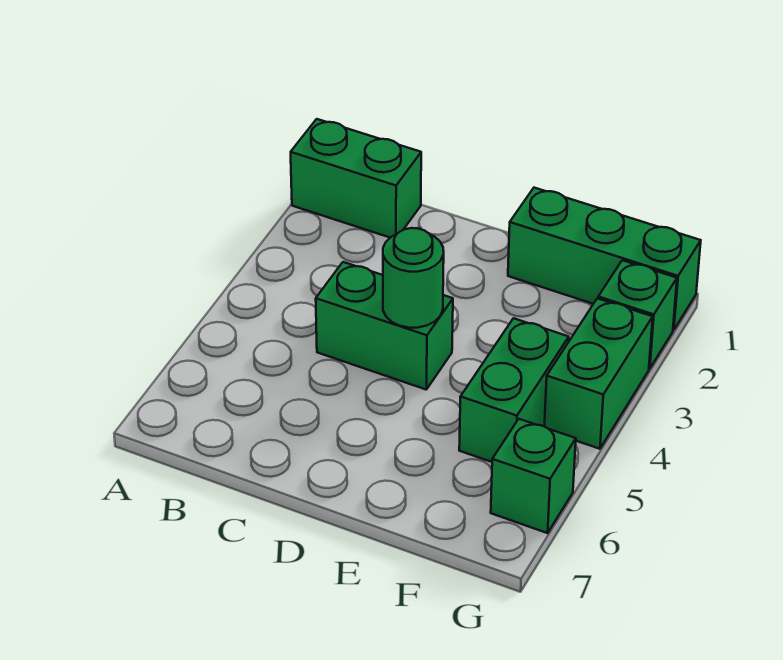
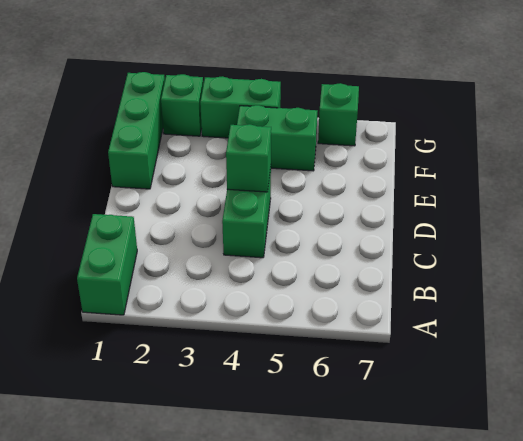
green 1x1 round brick [383,228,444,328] -> green 1x1 brick [226,124,271,192]

